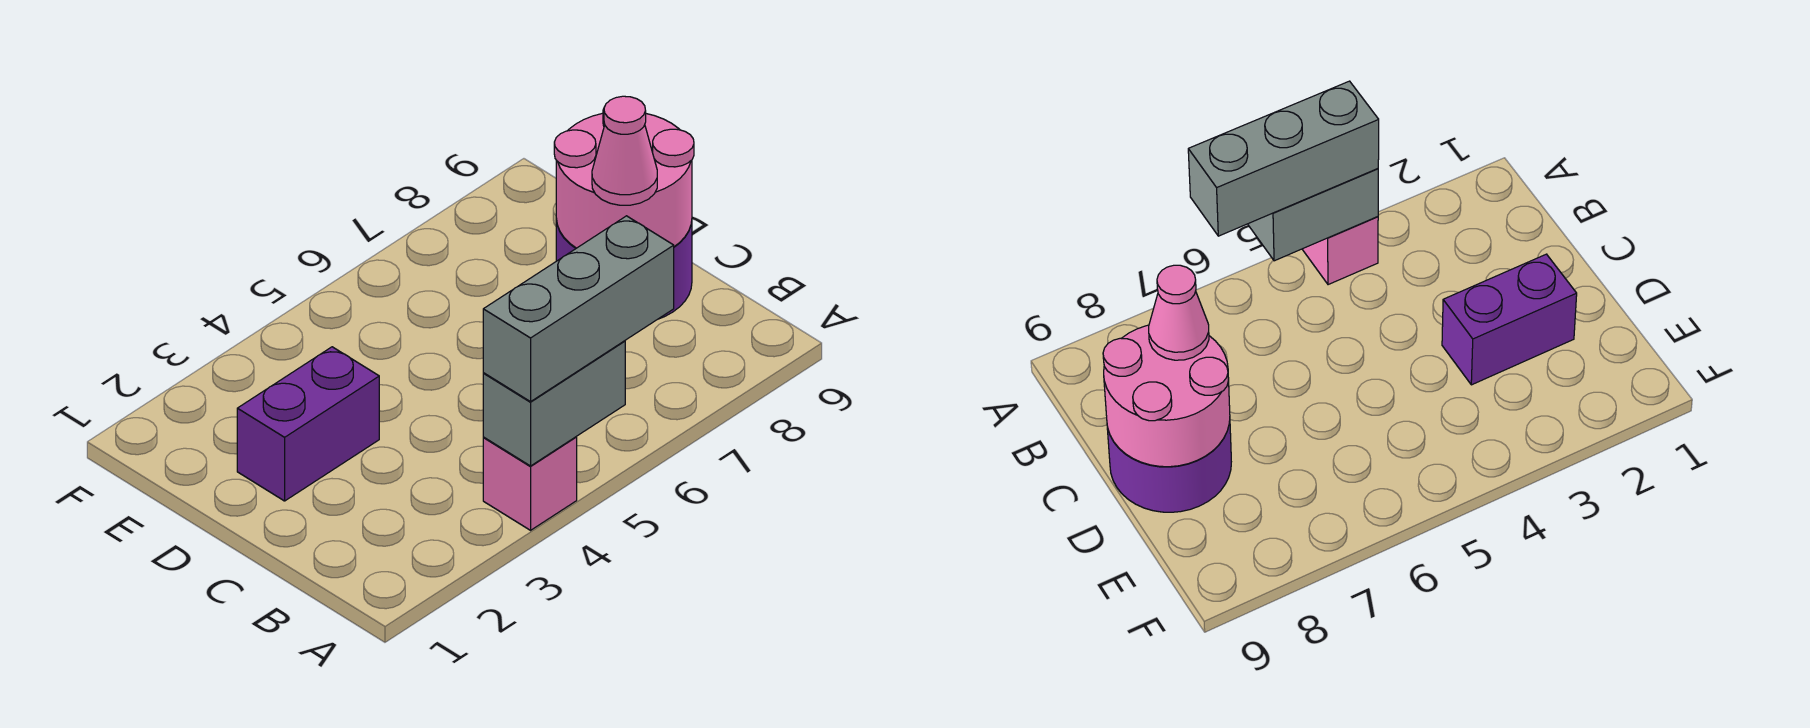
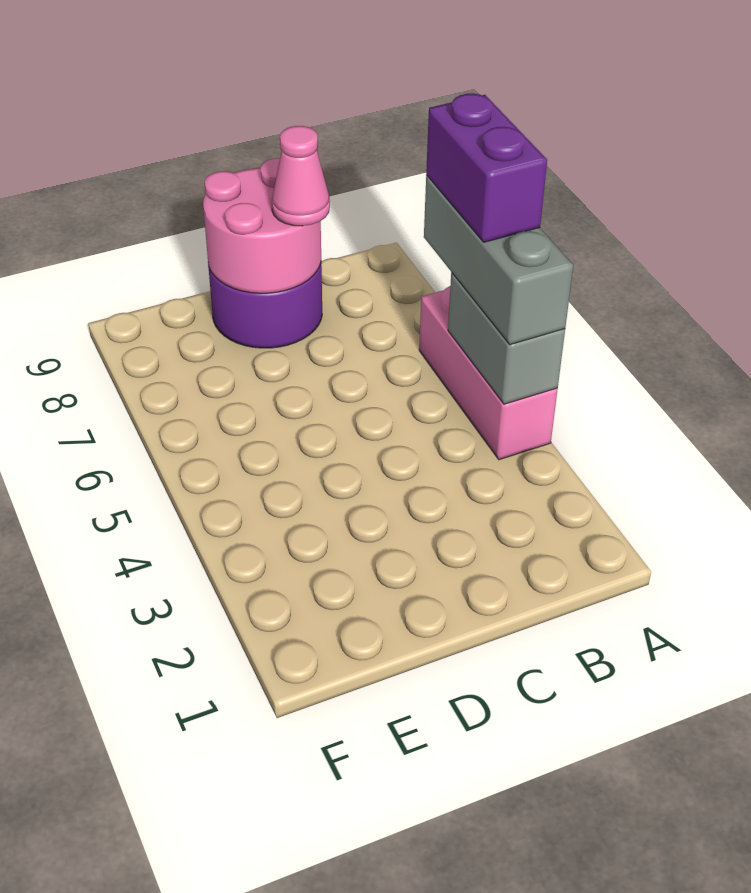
pink 1x1 brick [483,437,577,530] -> pink 1x3 brick [419,286,558,460]
purple 1x2 brick [237,347,379,501] -> purple 1x2 brick moved to [426,94,547,242]

